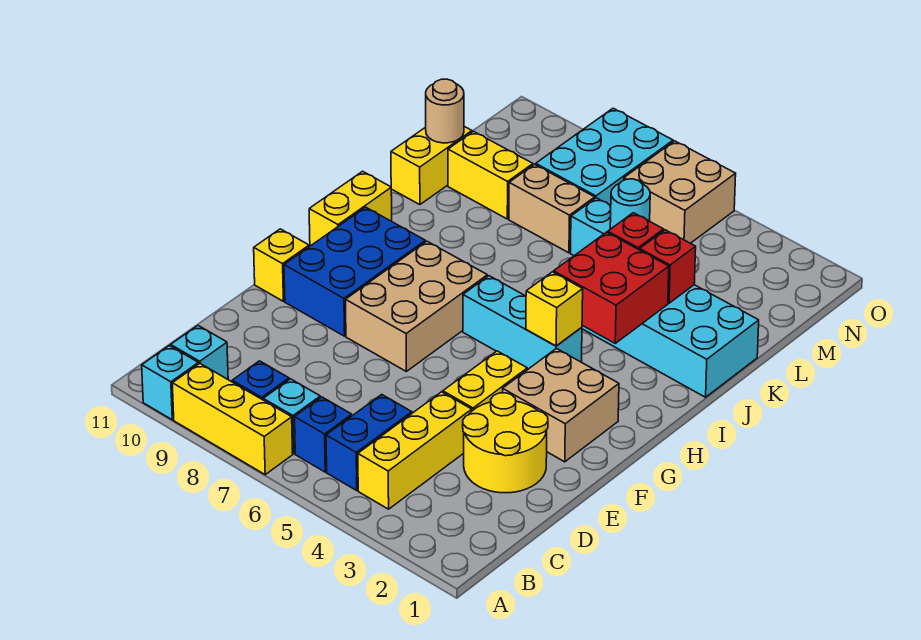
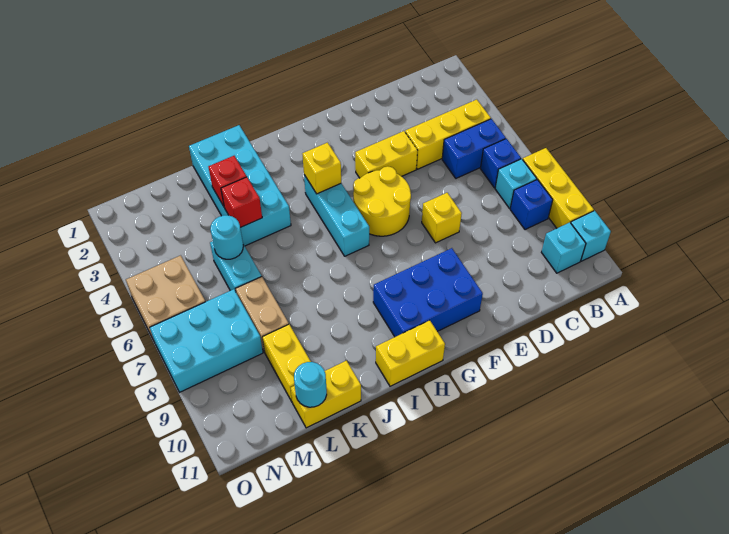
yellow 2x2 round brick [463,393,548,493] -> yellow 2x2 round brick moved to [353,166,411,236]
tan 2x2 brick [503,349,619,462] -> none
tan 2x3 brick [345,241,487,371] -> none
yellow 1x1 brick [254,229,309,301] -> yellow 1x1 brick moved to [422,193,462,243]
red 2x2 brick [554,232,669,343] -> none
tan 1x1 round brick [426,79,464,143] -> cyan 1x1 round brick [294,362,327,407]

